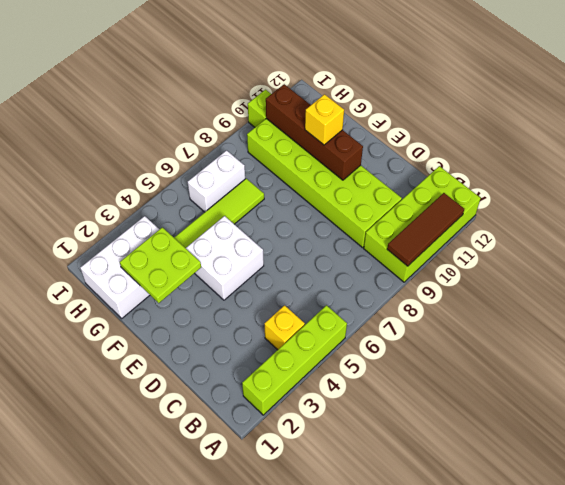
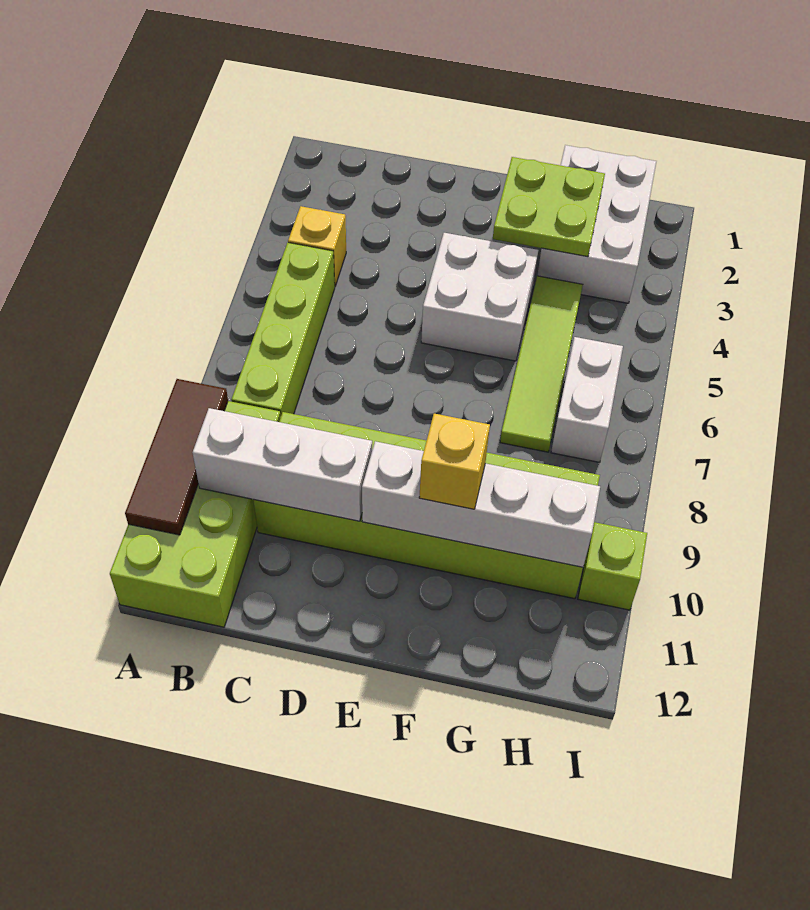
lime 1x4 brick [242,305,347,415] -> lime 1x4 brick moved to [231,243,335,416]
none -> white 1x3 brick [192,408,372,521]
brown 1x4 brick [266,84,363,180] -> white 1x4 brick [362,441,600,567]

